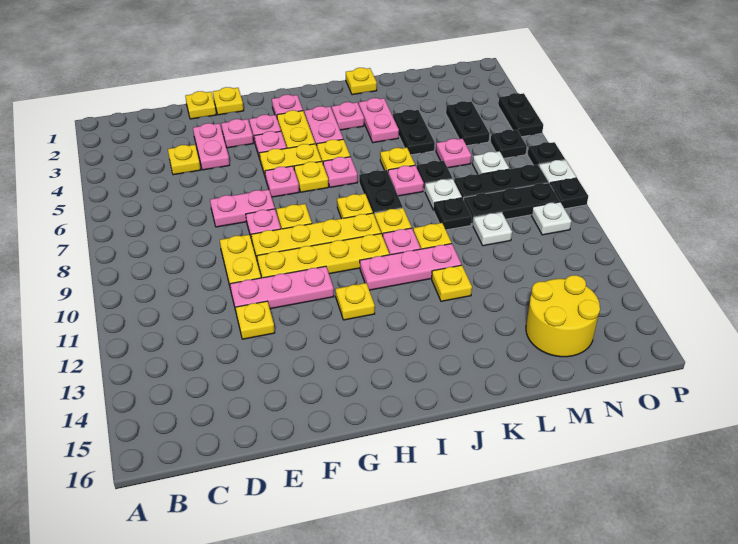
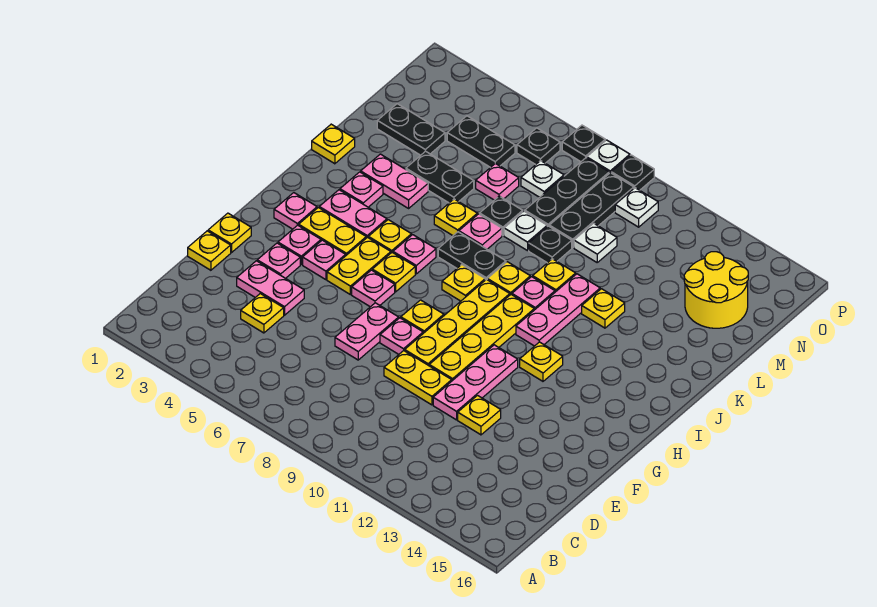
black 1x2 plate [498,93,543,137] -> black 1x2 plate moved to [377,104,445,155]

